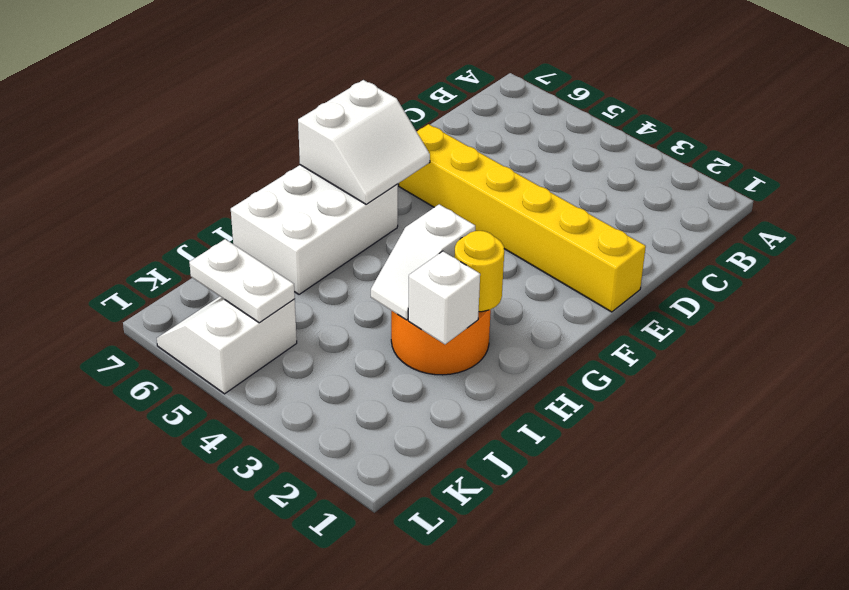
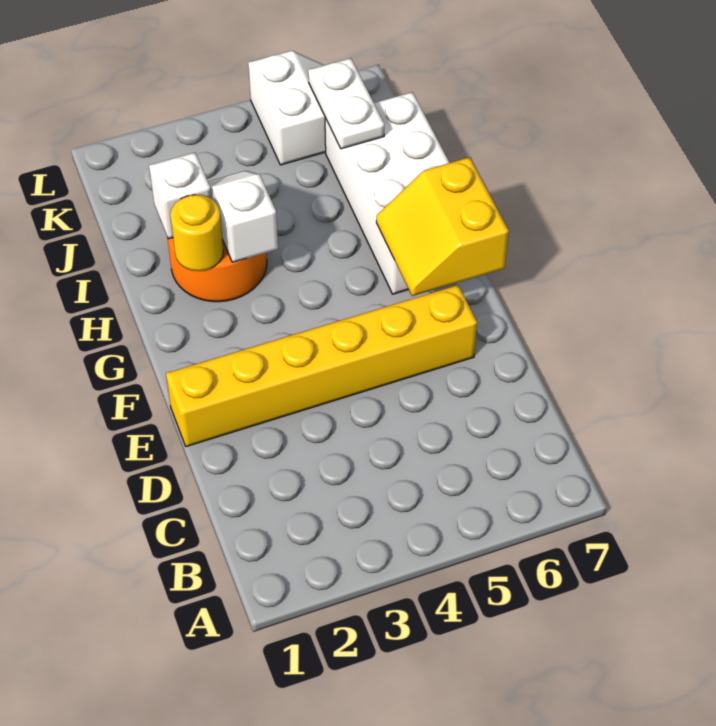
white 2x2 slope [298,80,430,204] -> yellow 2x2 slope [376,157,509,296]
white 2x3 brick [231,165,398,294] -> white 2x4 brick [325,92,449,294]
white 1x2 plate [189,239,295,323] -> white 1x2 plate turned to [308,58,384,149]

